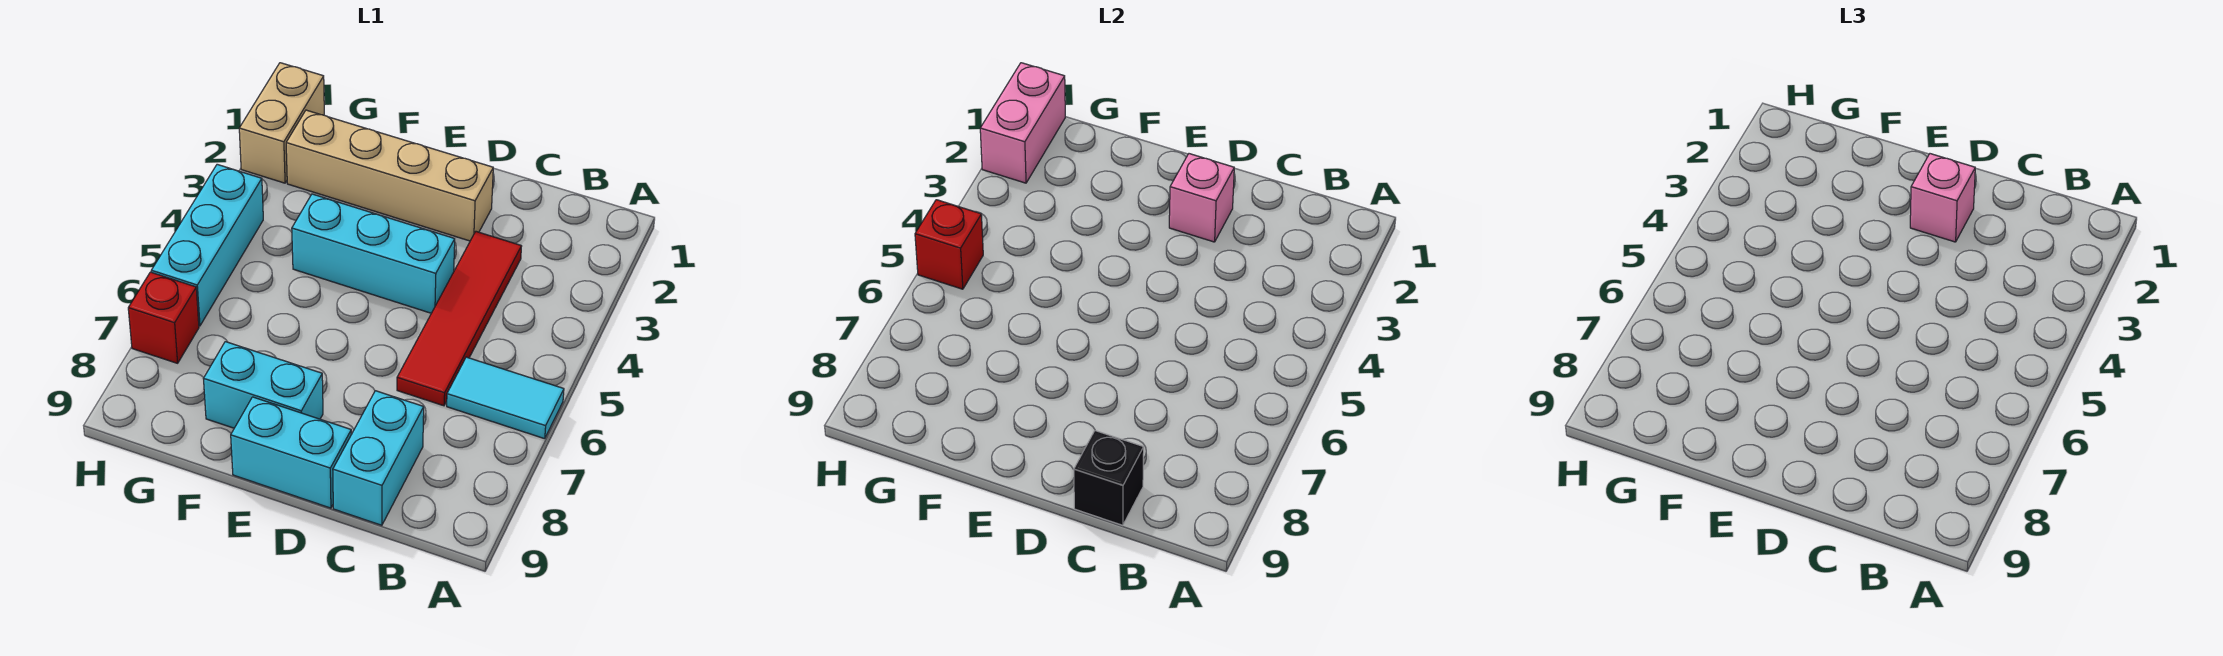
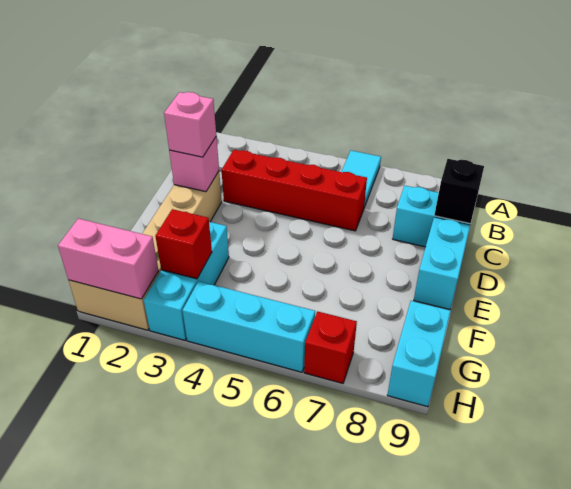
red 1x4 tile [397,232,522,406] -> red 1x4 brick [222,150,367,231]
cyan 1x3 brick [292,194,455,313] -> cyan 1x3 brick moved to [144,222,229,340]
cyan 1x2 brick [204,342,323,428] -> cyan 1x2 brick moved to [387,301,451,407]
red 1x1 brick [915,200,983,289] -> red 1x1 brick moved to [155,209,212,279]

